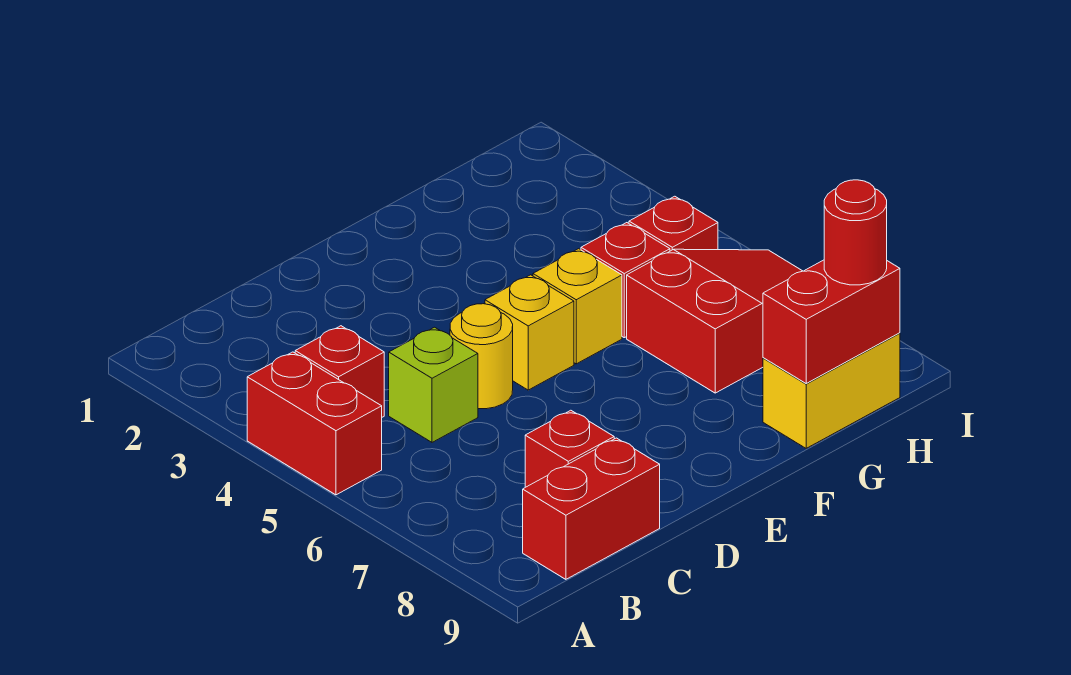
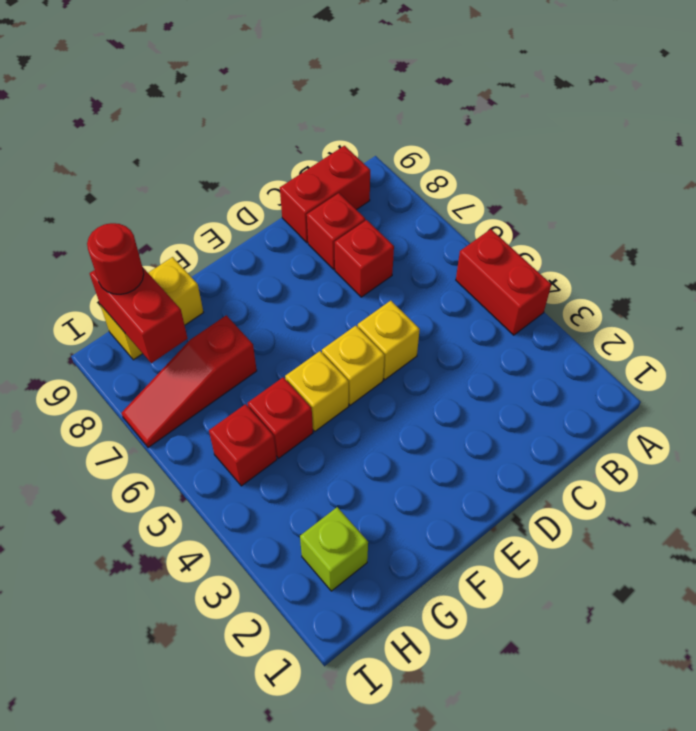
red 1x1 brick [295,326,384,417] -> red 1x1 brick moved to [335,220,394,297]
lime 1x1 brick [389,327,478,442] -> lime 1x1 brick moved to [300,507,368,591]
yellow 1x1 round brick [450,304,513,409] -> yellow 1x1 brick [358,301,420,380]
red 2x3 slope [627,249,802,393] -> red 1x3 slope [122,315,257,448]
red 1x2 brick [763,260,900,383] -> red 1x2 brick turned to [90,267,188,363]

